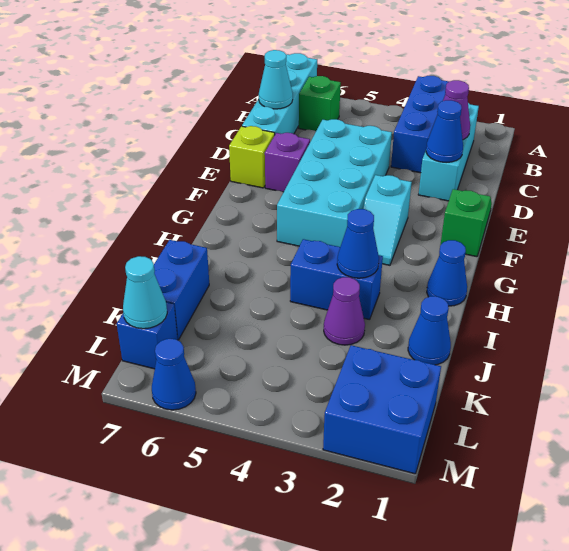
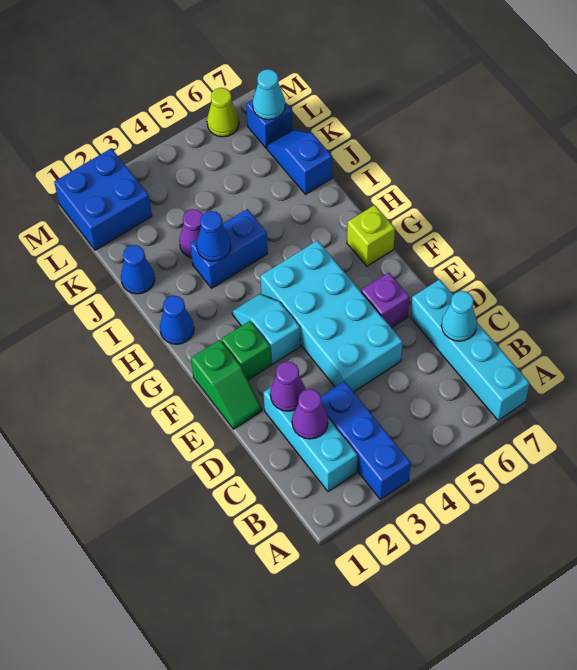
green 1x1 brick [299,76,341,131] -> green 1x1 brick moved to [221,321,271,380]
blue 1x1 cone [426,100,463,163] -> purple 1x1 cone [270,361,306,411]
lime 1x1 brick [229,126,275,188] -> lime 1x1 brick moved to [347,205,395,266]
blue 1x2 brick [154,240,209,340] -> blue 1x2 slope [267,130,332,194]
blue 1x1 cone [152,339,196,410] -> lime 1x1 cone [207,88,239,137]

